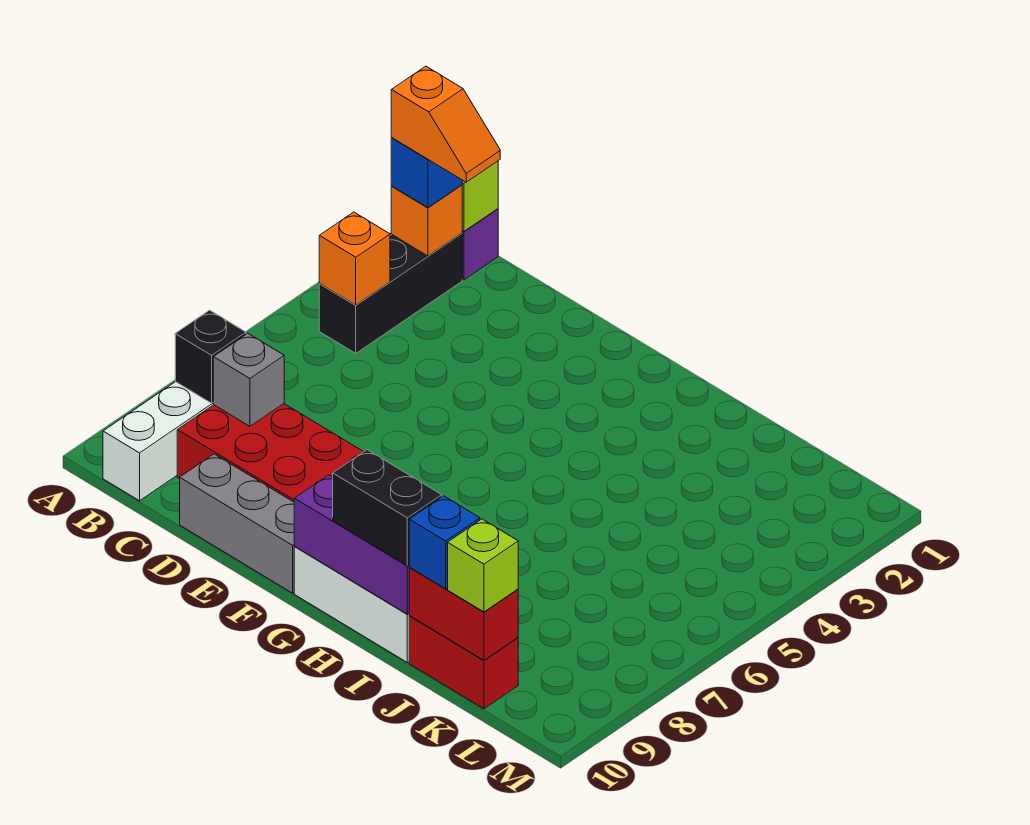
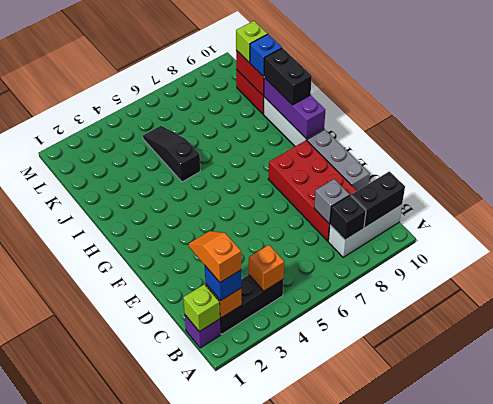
none -> black 1x2 brick [351,171,405,228]
none -> black 1x3 slope [143,126,200,182]

